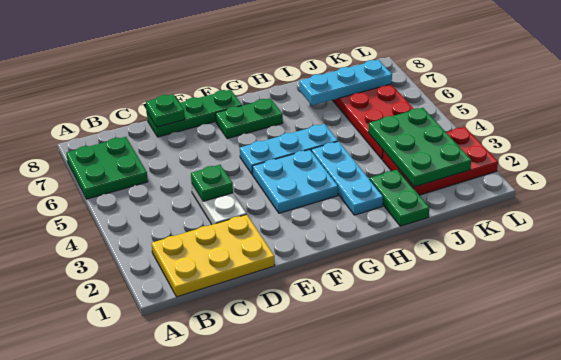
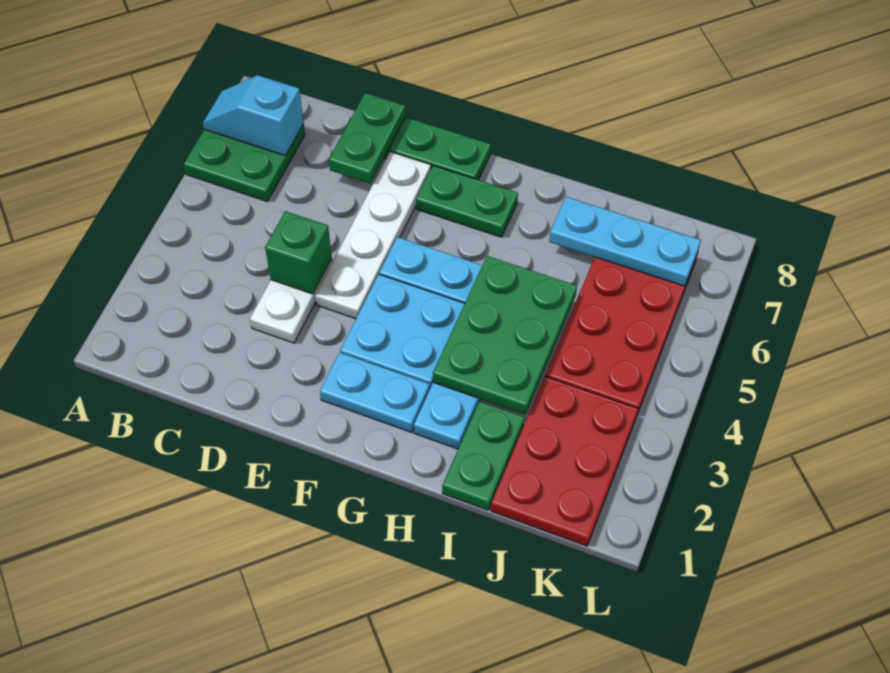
none -> cyan 1x2 slope [203,75,304,156]
yellow 2x3 plate [152,214,275,297] -> none
green 1x1 plate [191,165,233,201] -> green 1x1 brick [265,211,332,294]
green 1x1 plate [146,94,185,127] -> green 1x2 plate [329,93,406,184]
none -> white 1x4 plate [315,152,431,319]
none -> cyan 1x2 plate [320,352,430,432]
red 2x3 plate [383,127,498,195] -> red 2x3 plate turned to [491,377,638,546]
green 2x3 plate [368,108,471,187] -> green 2x3 plate moved to [433,256,577,415]

